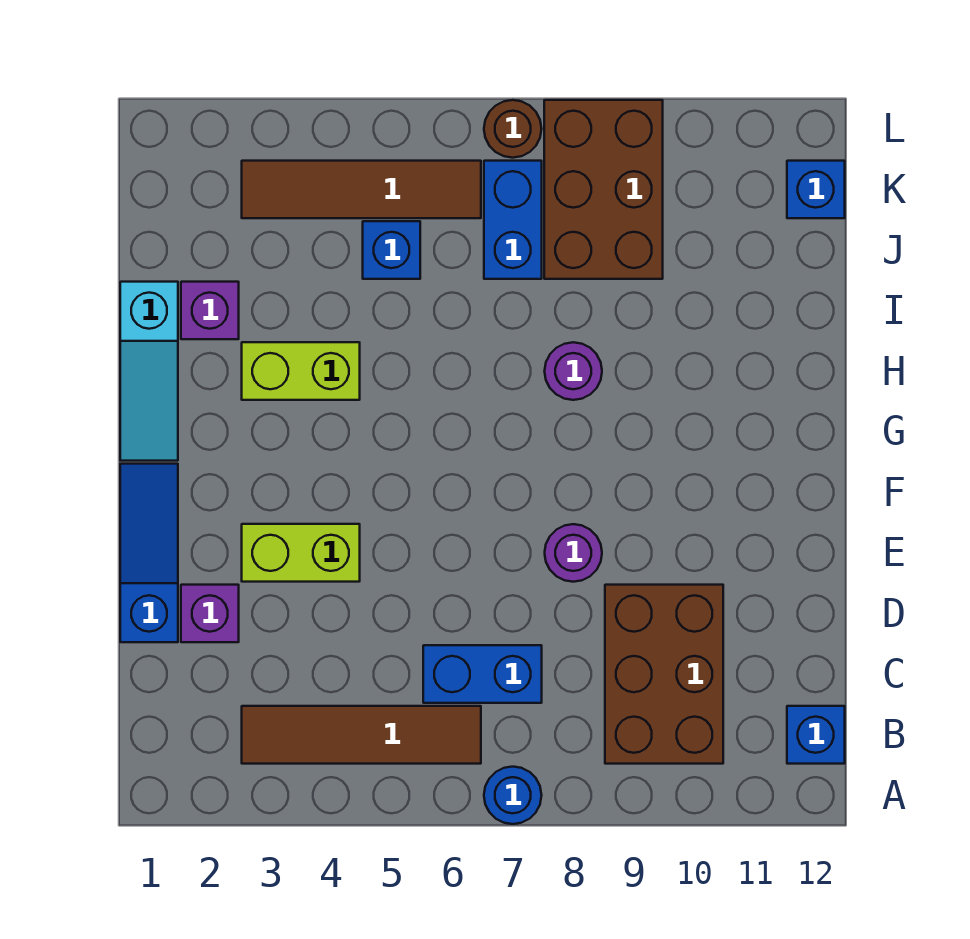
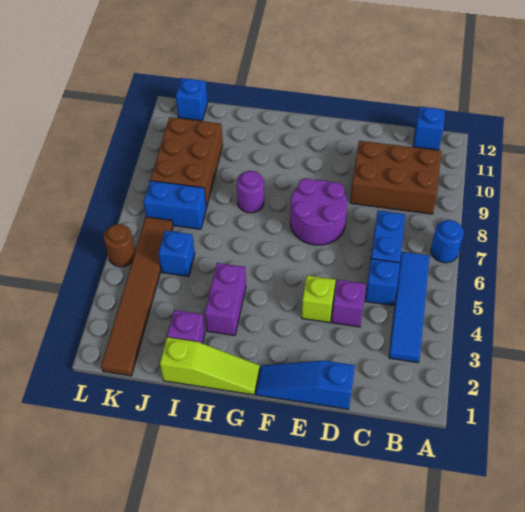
brown 1x4 tile [242,706,481,764] -> blue 1x4 tile [389,252,430,363]
none -> blue 1x1 brick [365,259,400,305]
purple 1x1 brick [181,585,239,642] -> purple 1x1 brick moved to [332,280,366,327]
lime 1x2 brick [242,524,360,582] -> lime 1x1 brick [302,275,336,323]
purple 1x1 round brick [545,524,602,582] -> purple 2x2 round brick [290,179,347,245]
cyan 1x3 slope [120,282,178,461] -> lime 1x3 slope [160,337,260,395]
lime 1x2 brick [242,342,360,400] -> purple 1x2 brick [205,263,246,335]
brown 2x3 brick [544,100,663,279] -> brown 2x3 brick turned to [150,117,223,207]
brown 1x4 tile [242,161,481,218] -> brown 1x6 tile [101,217,173,376]
brown 1x1 round brick [484,100,542,158] -> brown 1x1 round brick moved to [103,224,135,267]

